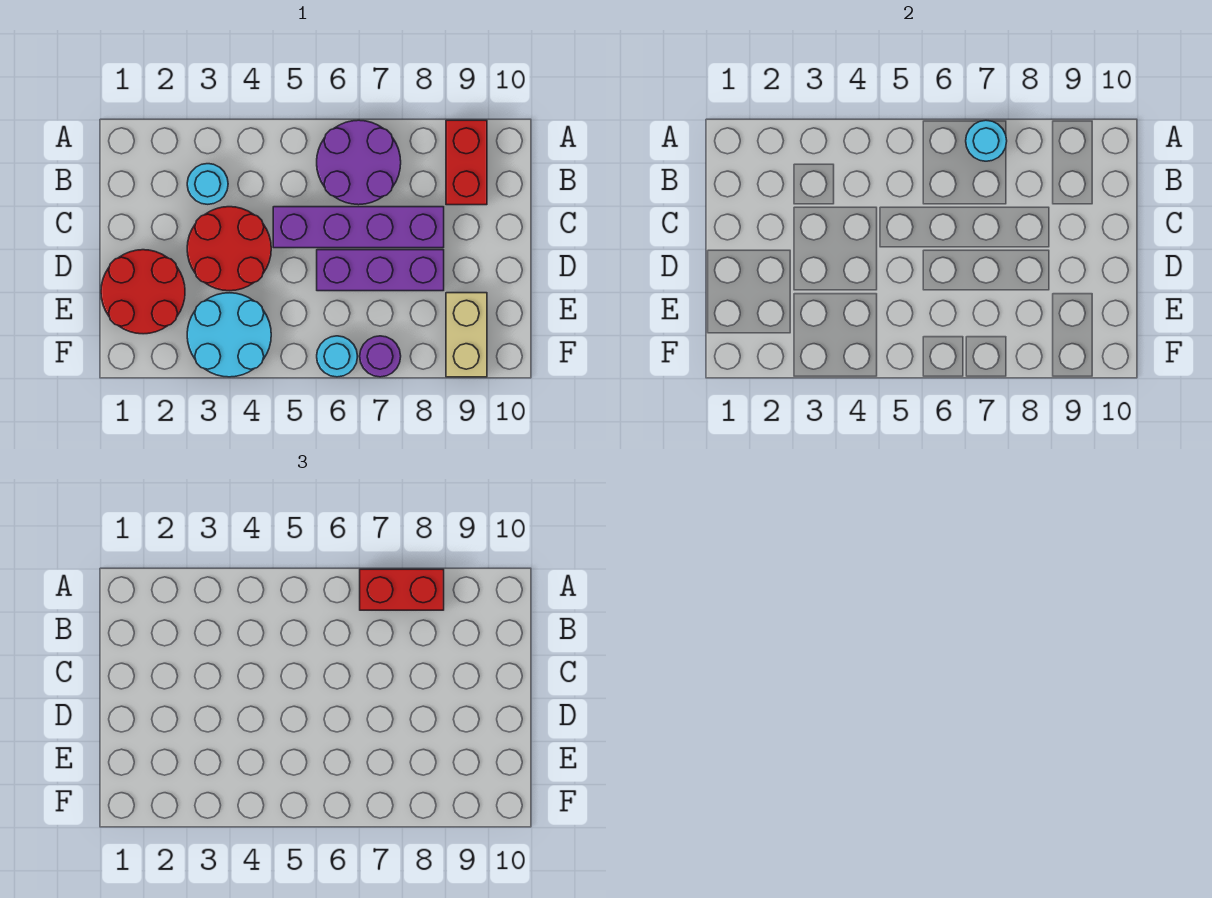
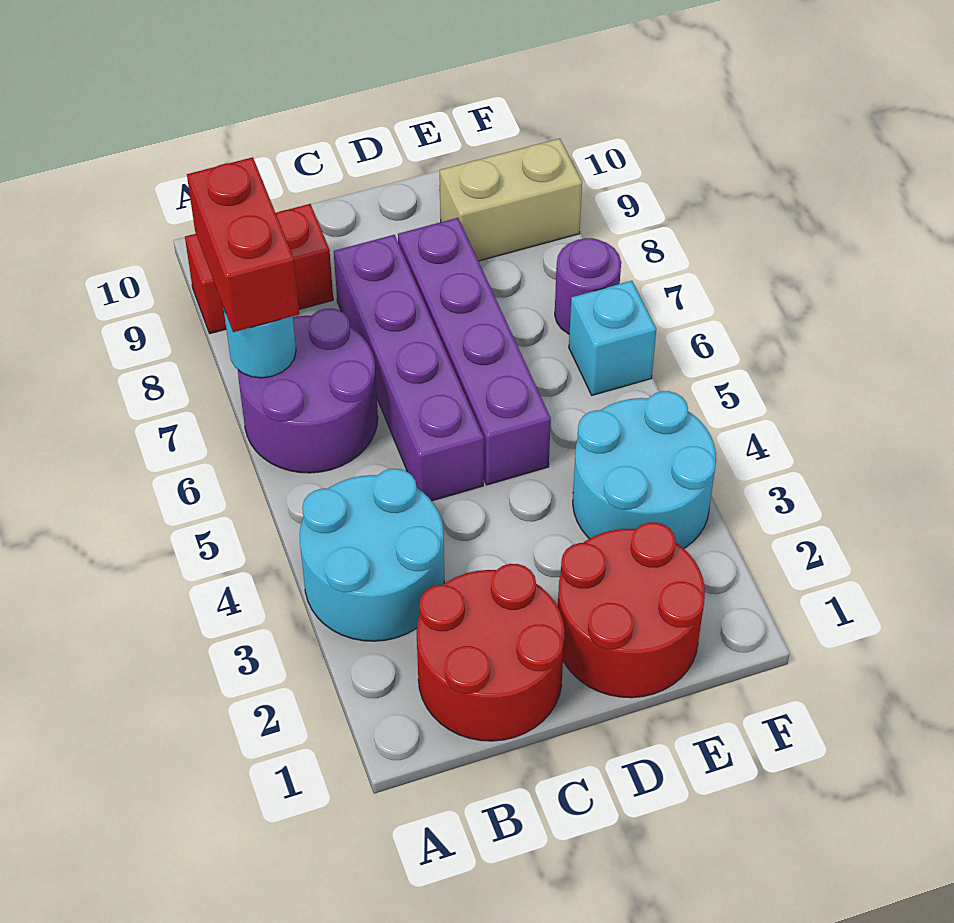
cyan 1x1 round brick [187,164,228,204] -> cyan 2x2 round brick [300,469,444,641]
red 2x2 round brick [187,207,271,291] -> red 2x2 round brick moved to [417,564,565,741]
purple 1x3 brick [317,250,444,291] -> purple 1x4 brick [398,218,551,485]
cyan 1x1 round brick [317,336,358,377] -> cyan 1x1 brick [569,281,656,395]

